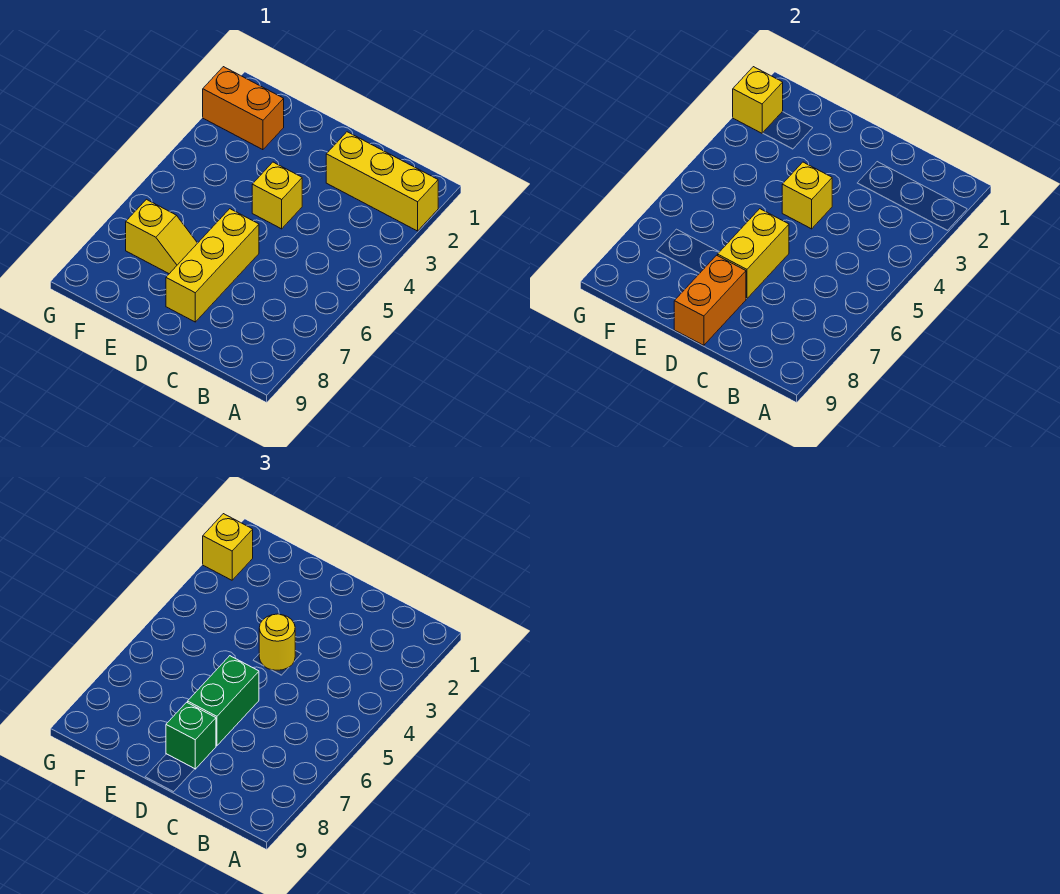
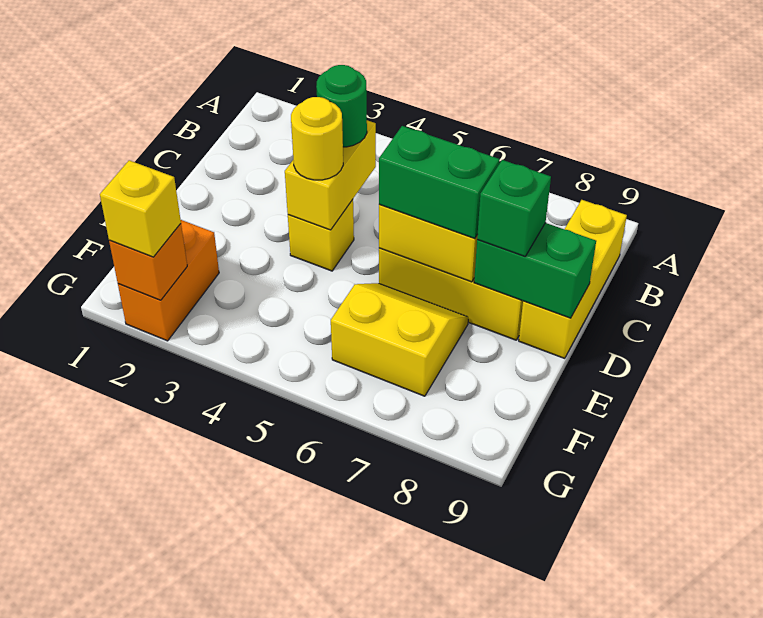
yellow 1x3 brick [326,132,438,231] -> yellow 1x3 brick moved to [519,200,627,358]
none -> green 1x1 round brick [316,65,367,147]
yellow 1x1 brick [782,162,832,229] -> yellow 1x2 brick [285,120,376,230]
orange 1x2 brick [674,255,746,345] -> green 1x2 brick [474,223,596,318]
yellow 1x2 slope [126,199,197,274] -> yellow 2x2 slope [331,283,468,396]
yellow 1x1 brick [733,67,783,133] -> orange 1x1 brick [109,224,187,300]

